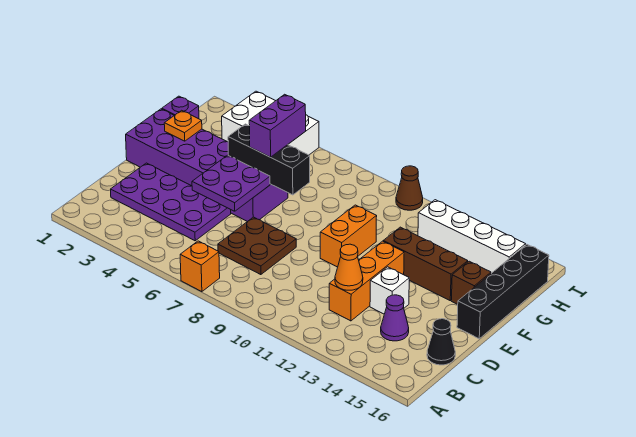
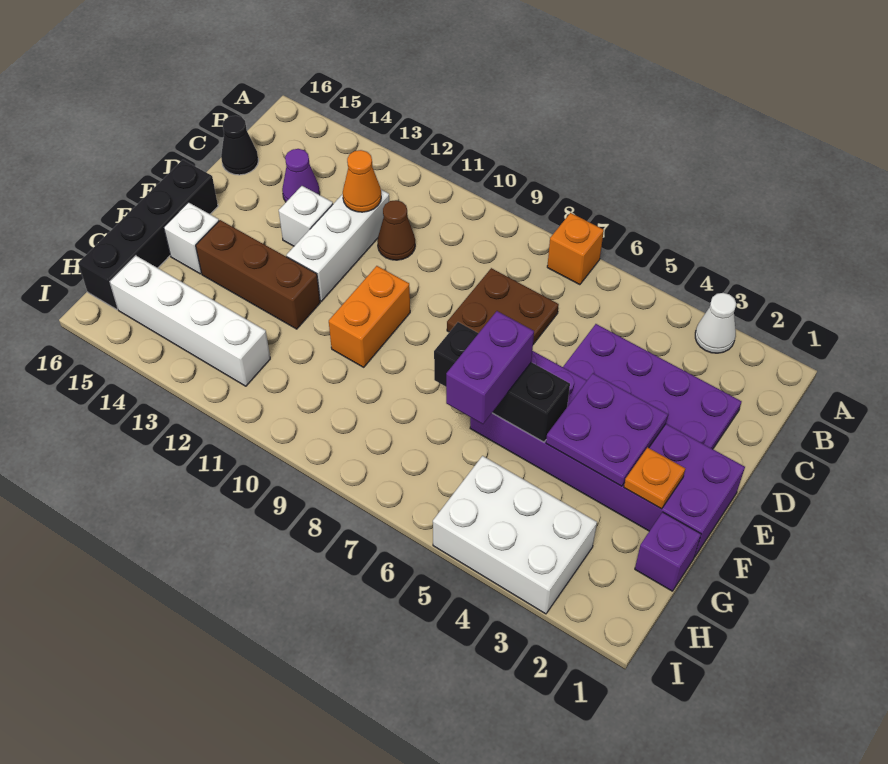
none -> white 1x1 cone [695,293,736,353]
orange 1x3 brick [329,241,404,321] -> white 1x3 brick [286,190,389,301]
purple 2x2 plate [192,155,270,211] -> purple 2x2 plate moved to [546,373,668,486]
brown 1x1 brick [451,261,491,304] -> white 1x1 brick [164,202,219,274]
brown 1x1 cone [396,166,423,210] -> brown 1x1 cone moved to [377,200,415,260]

